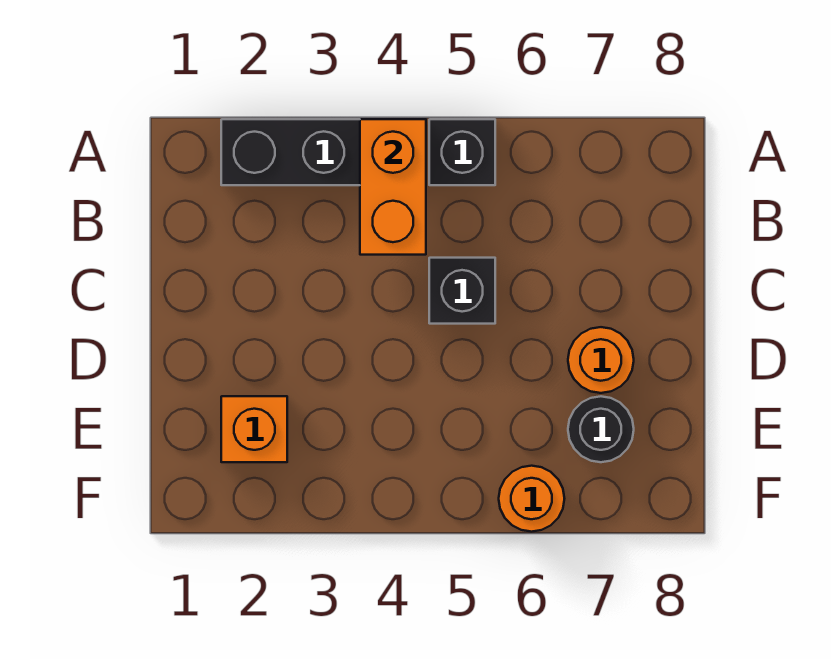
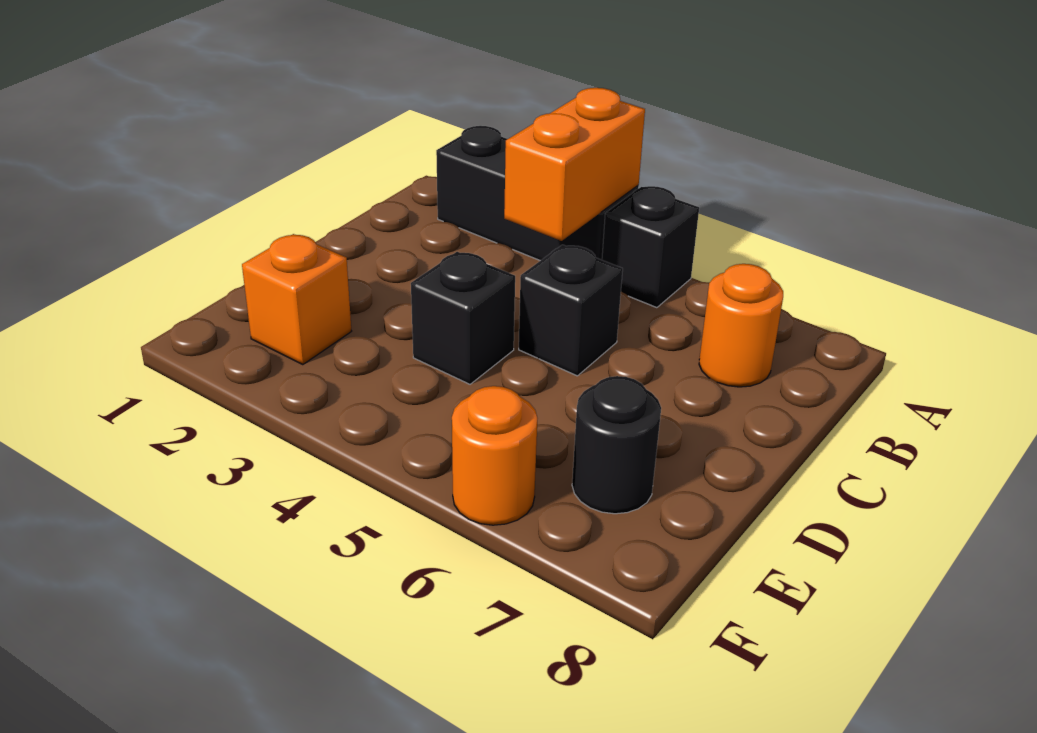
none -> black 1x1 brick [411,252,515,384]
orange 1x1 round brick [568,327,634,393] -> orange 1x1 round brick moved to [699,264,783,387]

